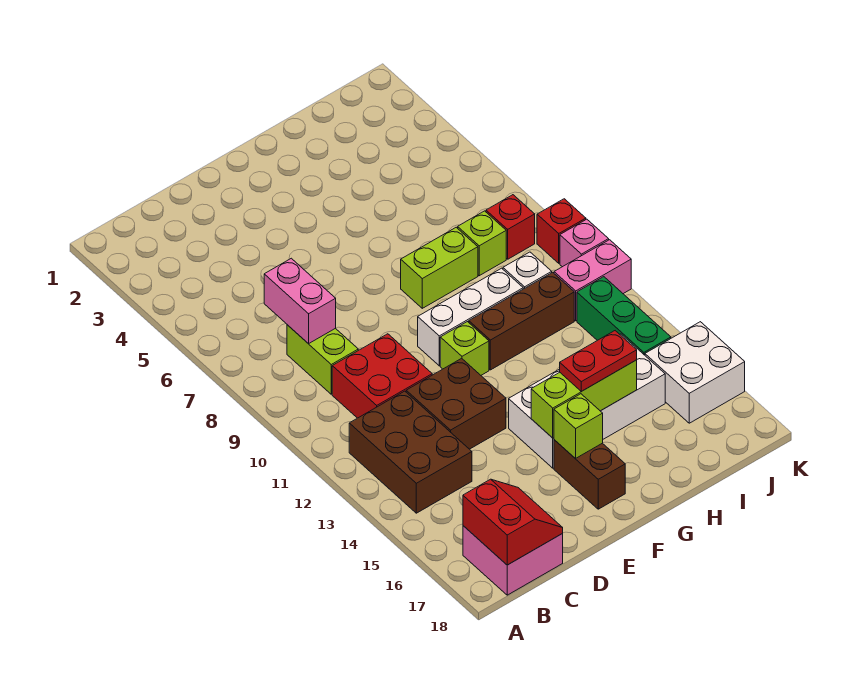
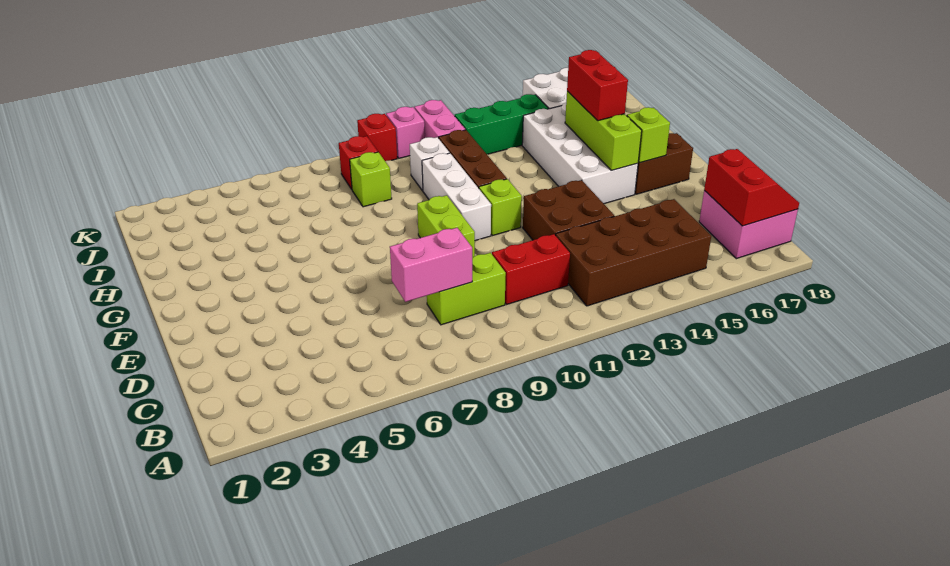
brown 2x3 brick [349,391,472,513] -> brown 2x4 brick [556,199,711,306]
red 2x2 slope [463,479,563,565] -> red 2x2 slope turned to [704,149,799,226]
red 2x2 brick [332,334,432,418] -> red 1x2 brick [492,234,570,305]
lime 1x2 brick [401,227,478,308] -> lime 1x2 brick moved to [417,195,475,258]
red 1x2 plate [560,331,637,391] -> red 1x2 brick [567,50,628,121]

